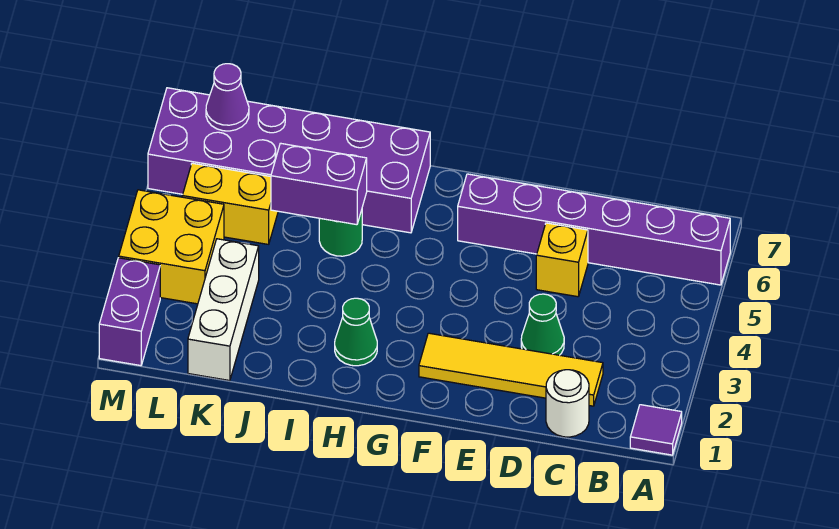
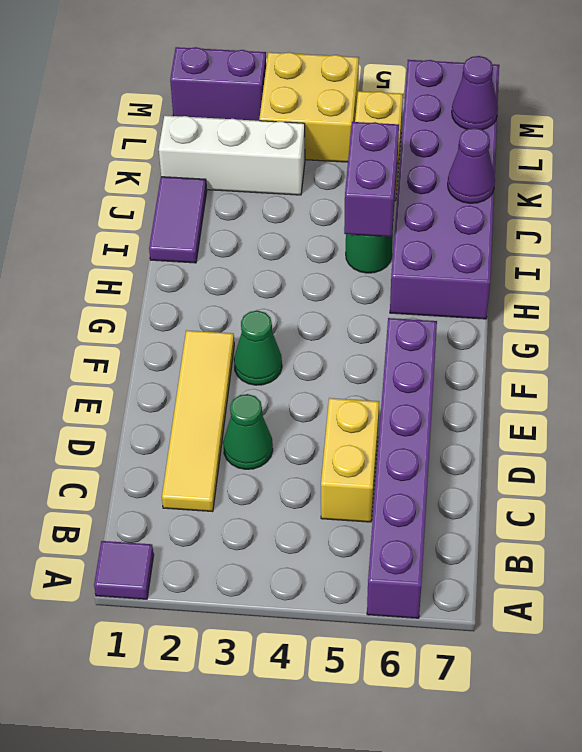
white 1x1 round brick [546,370,589,437] -> none
yellow 1x1 brick [536,223,588,297] -> yellow 1x2 brick [321,398,379,522]
green 1x1 cone [335,298,377,366] -> green 1x1 cone moved to [234,311,282,385]
none -> purple 1x2 tile [149,177,207,263]
none -> purple 1x1 cone [448,128,495,203]

